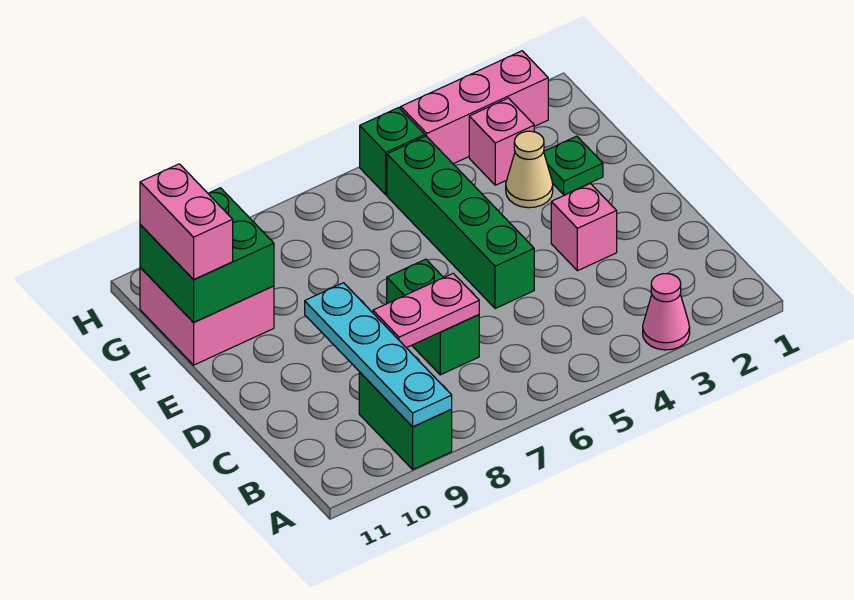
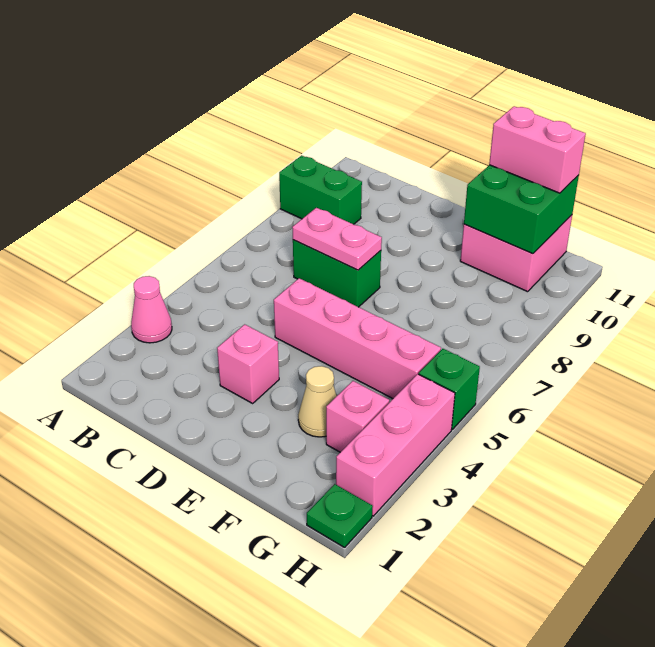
cyan 1x4 plate [305,283,452,427] -> none
pink 1x2 plate [373,273,479,348] -> pink 1x2 plate turned to [292,208,382,270]
green 1x4 brick [387,136,534,309] -> pink 1x4 brick [274,278,441,399]
green 1x1 plate [544,136,603,195] -> green 1x1 plate moved to [307,484,373,548]

